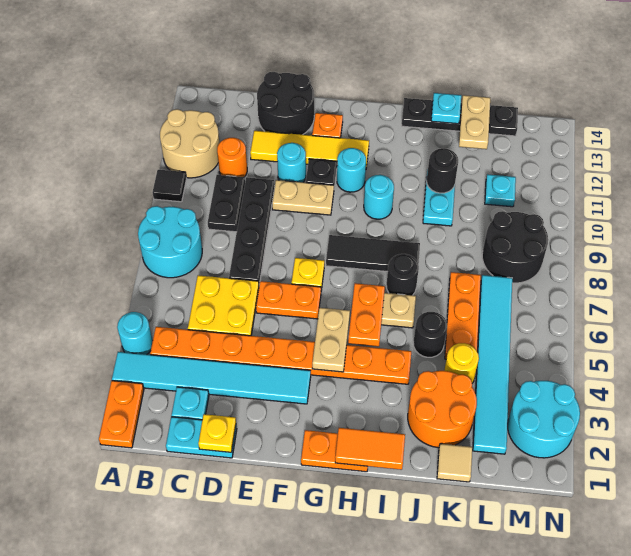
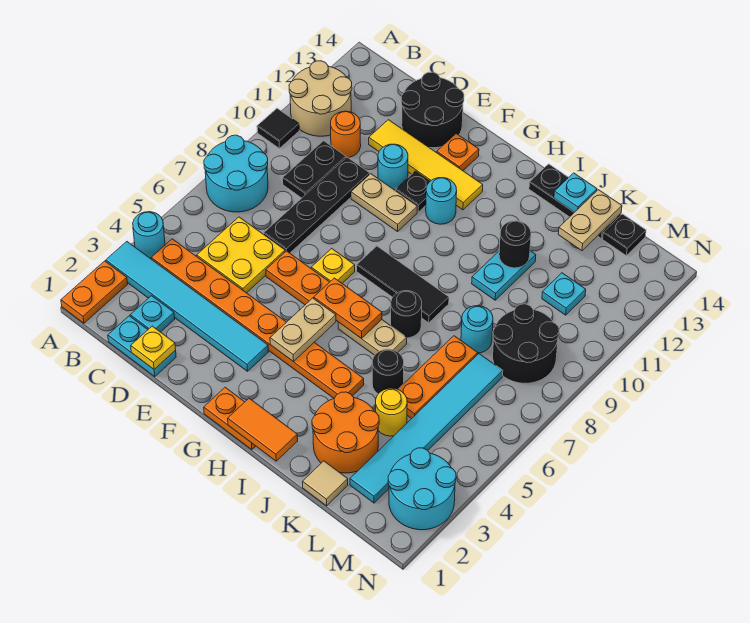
orange 1x2 plate [348,283,385,346] -> orange 1x2 plate turned to [314,278,382,339]
cyan 1x1 round brick [364,175,394,219] -> cyan 1x1 round brick moved to [461,306,493,353]

